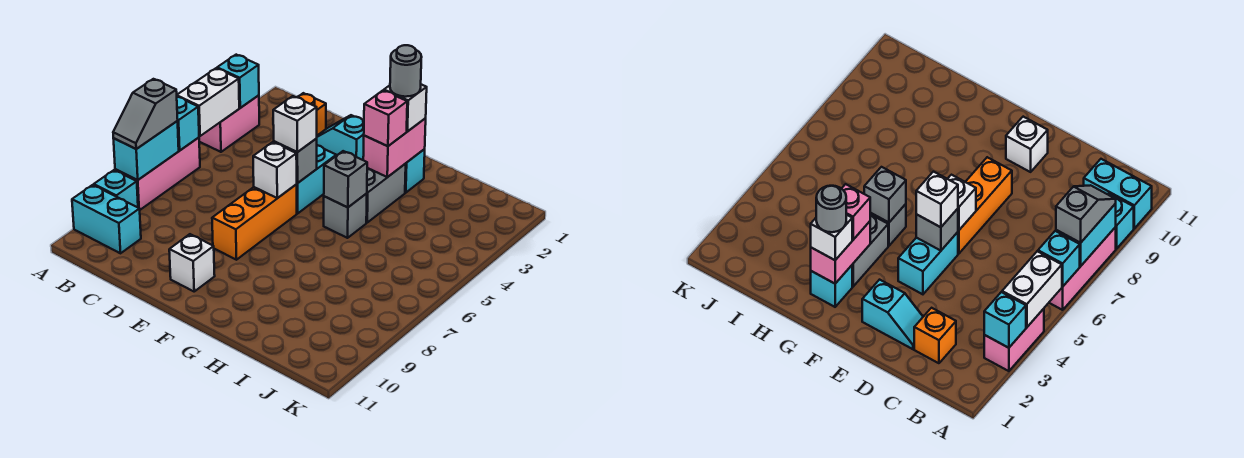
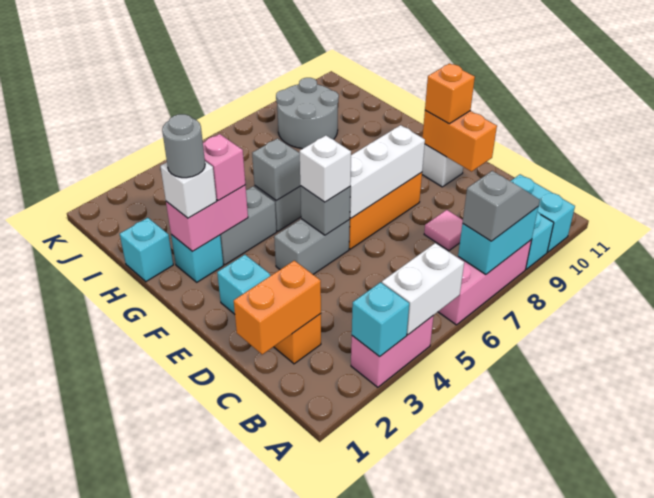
cyan 1x1 brick [177,97,199,150] -> cyan 1x1 brick moved to [120,218,173,282]
none -> orange 1x2 brick [234,261,321,355]
none -> pink 1x1 tile [424,210,463,251]
none -> orange 1x2 brick [422,110,497,172]
cyan 1x2 brick [296,145,336,213] -> grey 1x2 brick [274,219,350,274]
white 1x1 brick [253,142,297,198] -> white 1x3 brick [350,125,425,218]
none -> orange 1x1 brick [425,63,475,124]
none -> grey 2x2 round brick [276,78,339,149]

